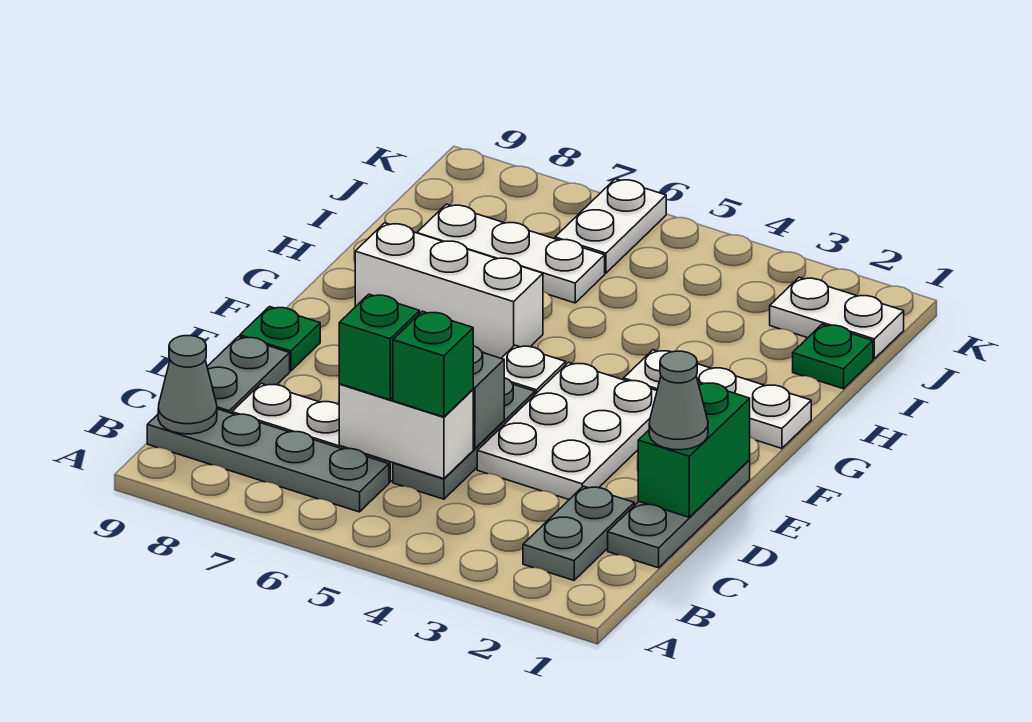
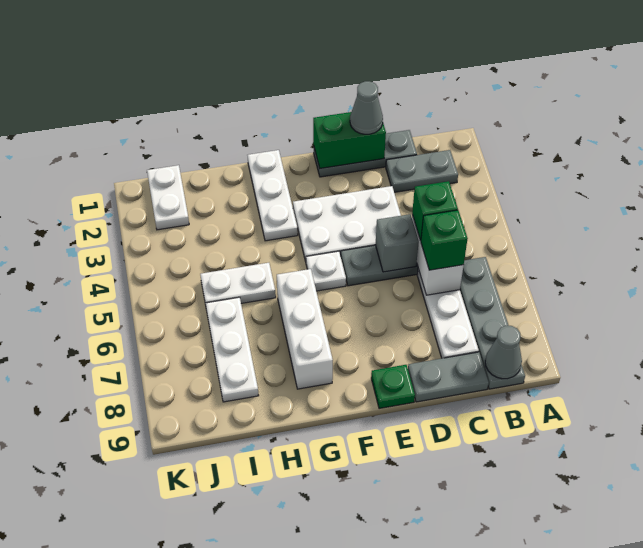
green 1x1 plate [793,324,873,389] -> none
white 1x2 plate [555,179,666,273] -> white 1x2 plate moved to [200,263,276,305]

